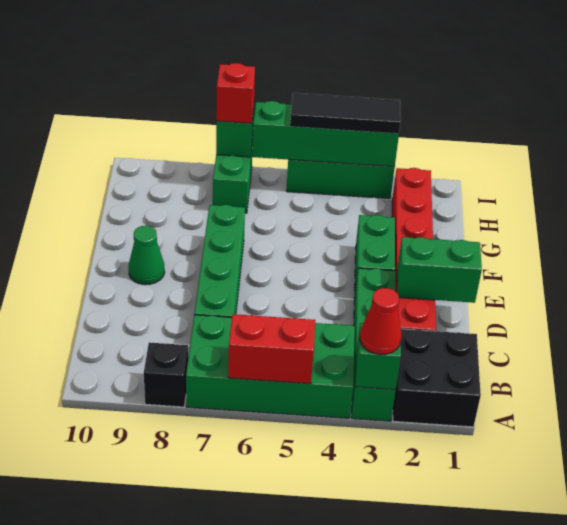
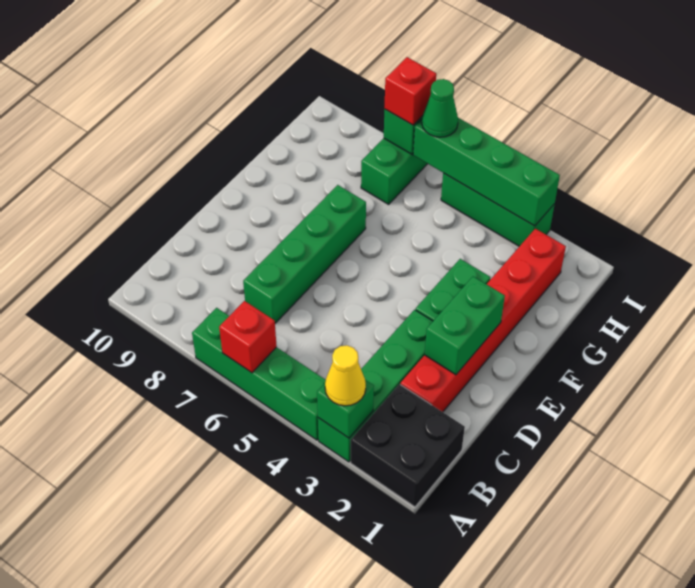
red 1x1 cone [360,288,402,355] -> yellow 1x1 cone [325,345,366,406]
green 2x4 brick [186,315,355,418] -> green 1x4 brick [192,308,326,440]
red 1x2 brick [228,314,315,384] -> red 1x1 brick [219,301,277,373]
black 1x1 brick [144,343,188,407] -> none
green 1x2 brick [397,237,482,303] -> green 1x2 brick turned to [425,276,505,375]
green 1x1 cone [129,226,165,285] -> green 1x1 cone moved to [422,79,458,137]
black 1x3 tile [290,93,401,133] -> none

